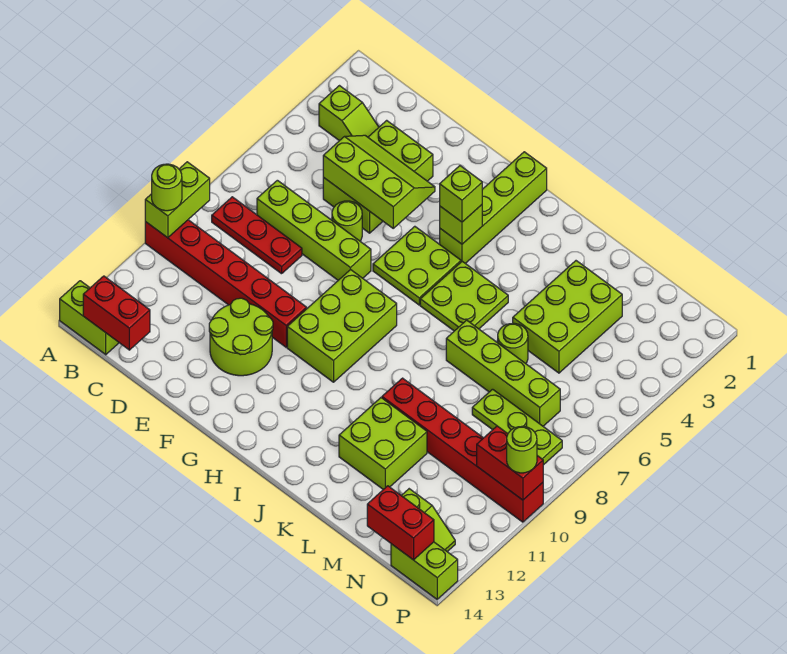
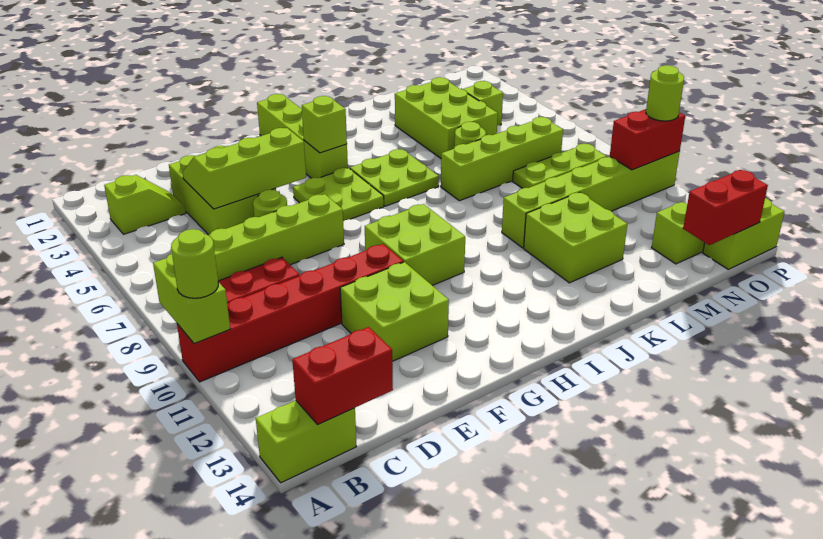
lime 2x2 round brick [209,298,273,376] -> lime 2x2 brick [340,262,449,361]
lime 2x3 brick [287,269,397,382] -> lime 2x2 brick [365,204,465,285]
lime 1x1 brick [440,166,482,222] -> lime 1x1 brick moved to [463,81,503,126]
red 1x6 brick [382,378,543,522] -> lime 1x6 brick [502,151,680,248]

